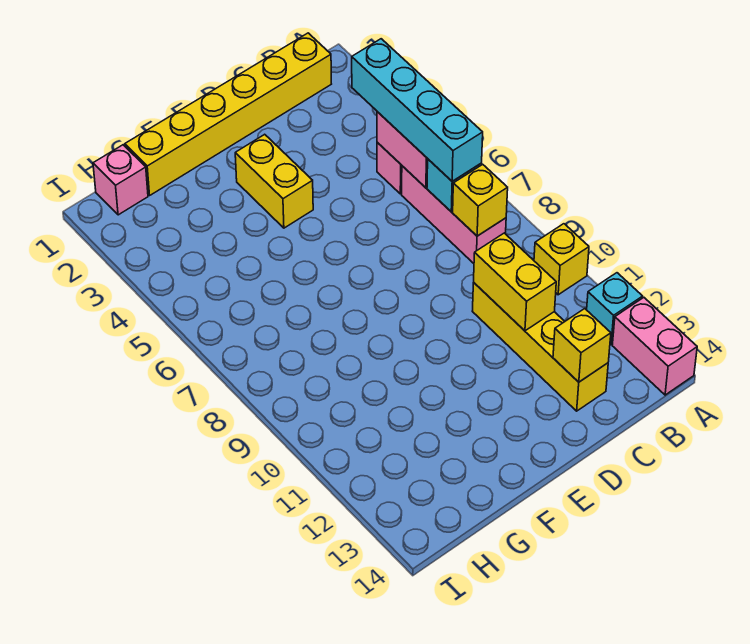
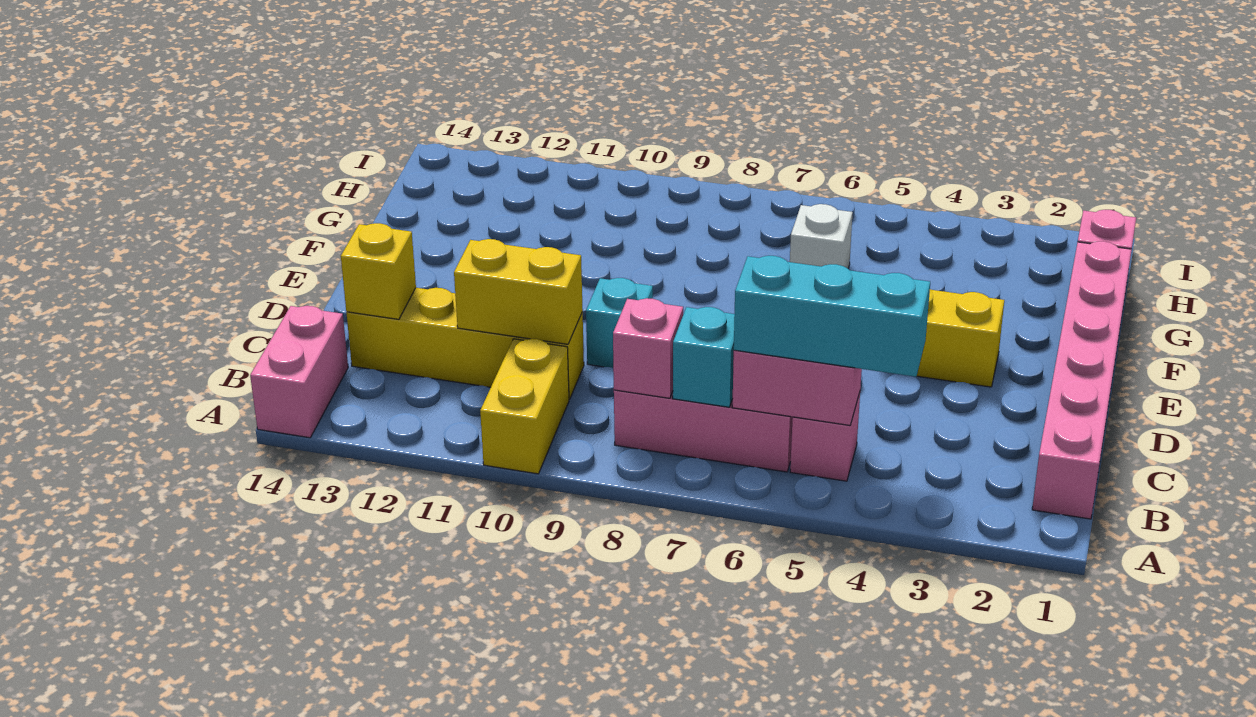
yellow 1x1 brick [534,224,589,295] -> yellow 1x2 brick [480,339,569,474]
cyan 1x1 brick [587,273,643,344] -> cyan 1x1 brick moved to [586,278,653,368]
pink 1x2 brick [612,298,697,395] -> pink 1x2 brick turned to [250,306,348,438]
yellow 1x6 brick [125,33,331,195] -> pink 1x6 brick [1032,241,1132,519]
cyan 1x4 brick [352,39,483,181] -> cyan 1x3 brick [734,256,930,377]
yellow 1x1 brick [453,164,508,236] -> pink 1x1 brick [613,298,683,398]
none -> white 1x1 brick [790,204,853,268]

